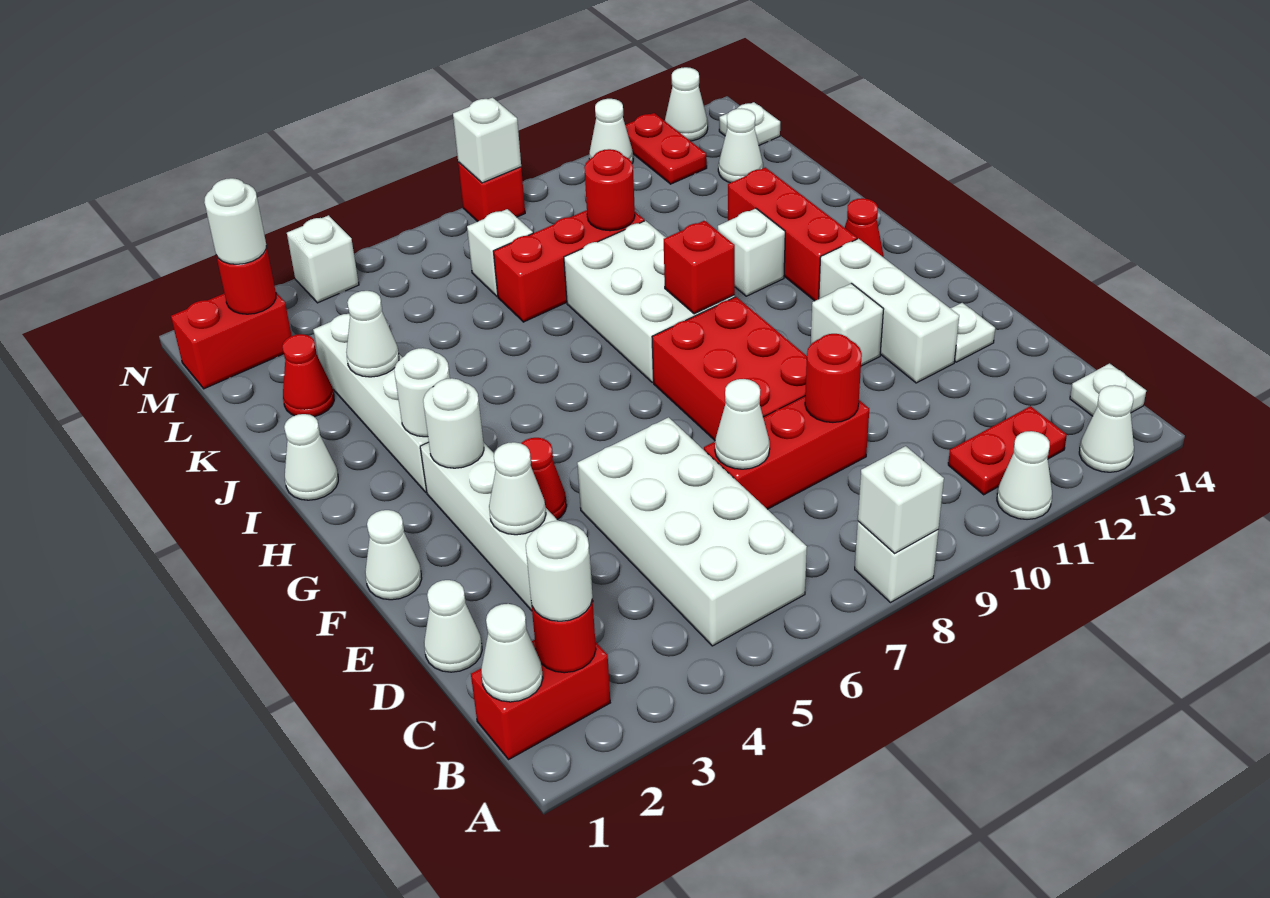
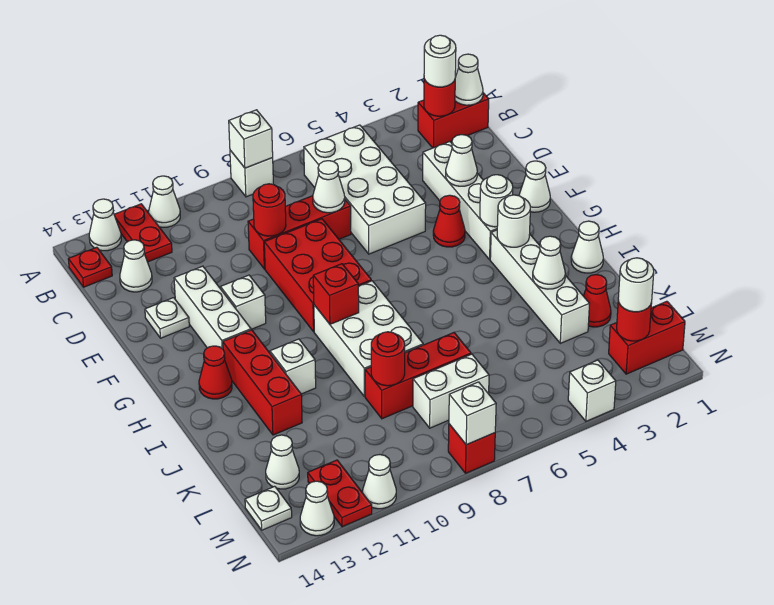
red 1x2 plate [948,406,1067,495] -> red 1x2 plate turned to [114,204,172,262]
white 1x1 plate [1070,363,1146,416] -> red 1x1 plate [68,247,112,287]
white 1x1 cone [424,580,482,672] -> white 1x1 cone moved to [120,240,152,292]
white 1x1 brick [467,209,533,296] -> white 1x2 brick [413,354,489,428]

